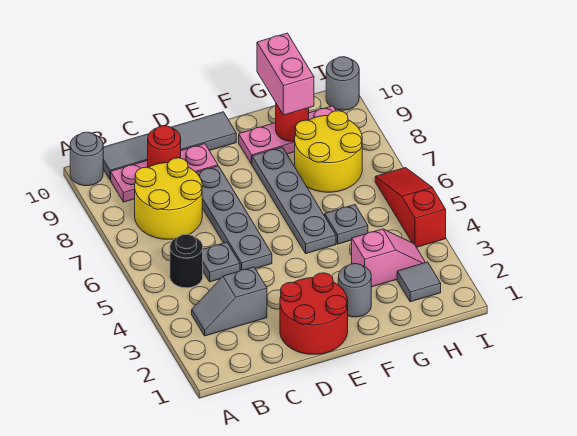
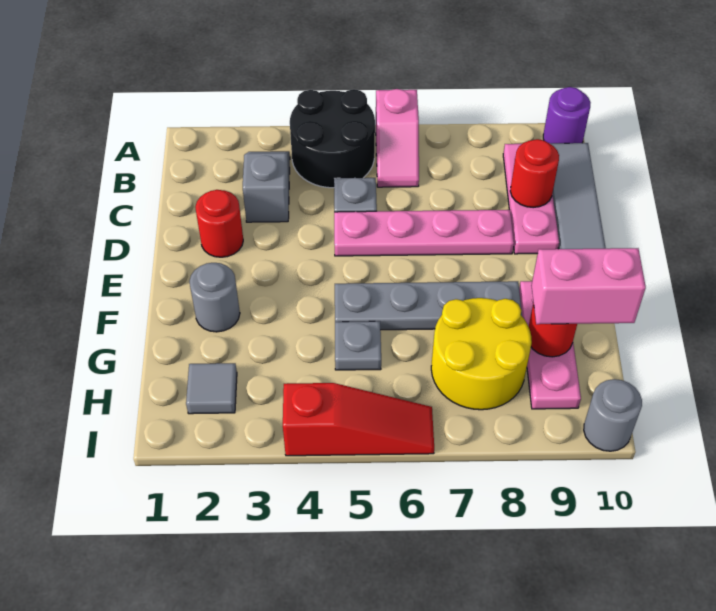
grey 1x1 round brick [70,132,103,186] -> purple 1x1 round brick [543,87,591,143]
black 1x1 round brick [170,234,203,288] -> black 2x2 round brick [290,89,375,188]
yellow 2x2 round brick [135,158,202,239] -> none
red 2x2 round brick [280,273,348,354] -> red 1x1 round brick [195,190,243,257]
grey 1x4 plate [196,166,272,270] -> pink 1x4 plate [334,210,514,256]
pink 1x2 slope [352,229,426,287] -> pink 1x2 slope moved to [376,89,419,187]

